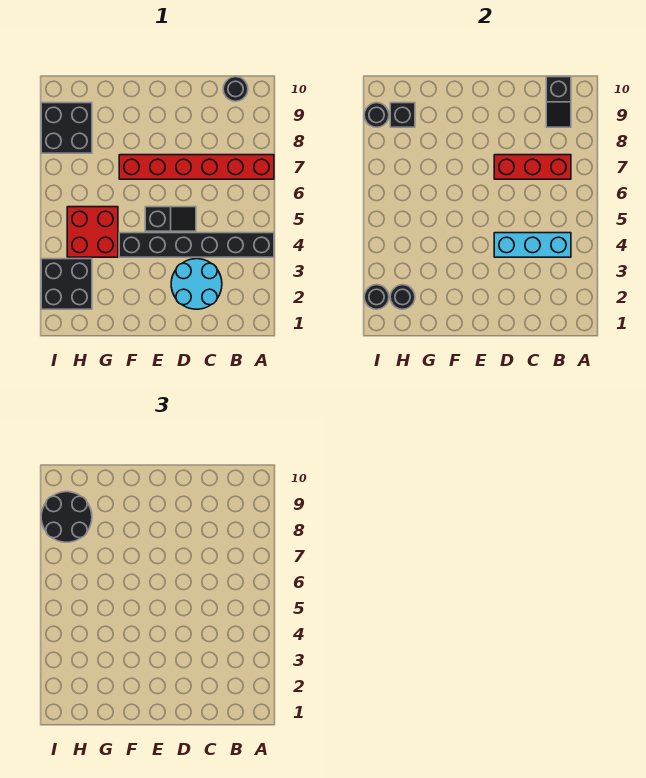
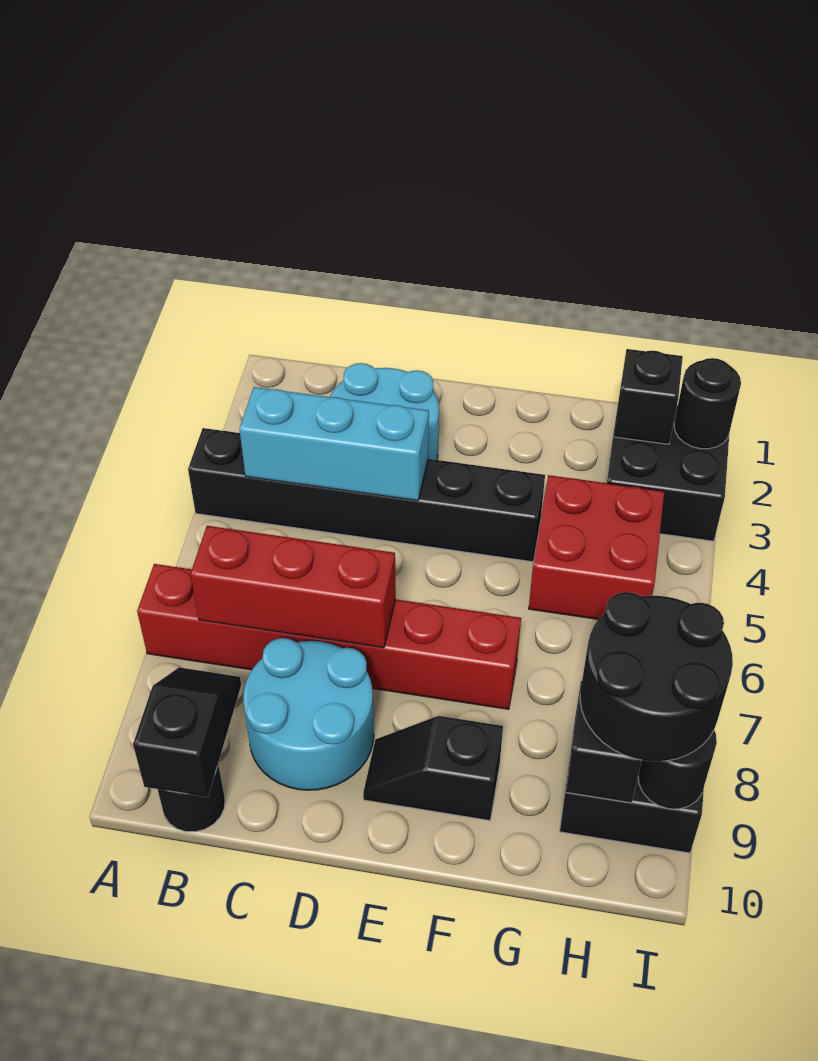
none -> cyan 2x2 round brick [243,638,374,790]
black 1x2 slope [145,207,196,231] -> black 1x2 slope moved to [363,716,503,821]
black 1x1 round brick [390,285,415,309] -> black 1x1 brick [614,349,683,444]

